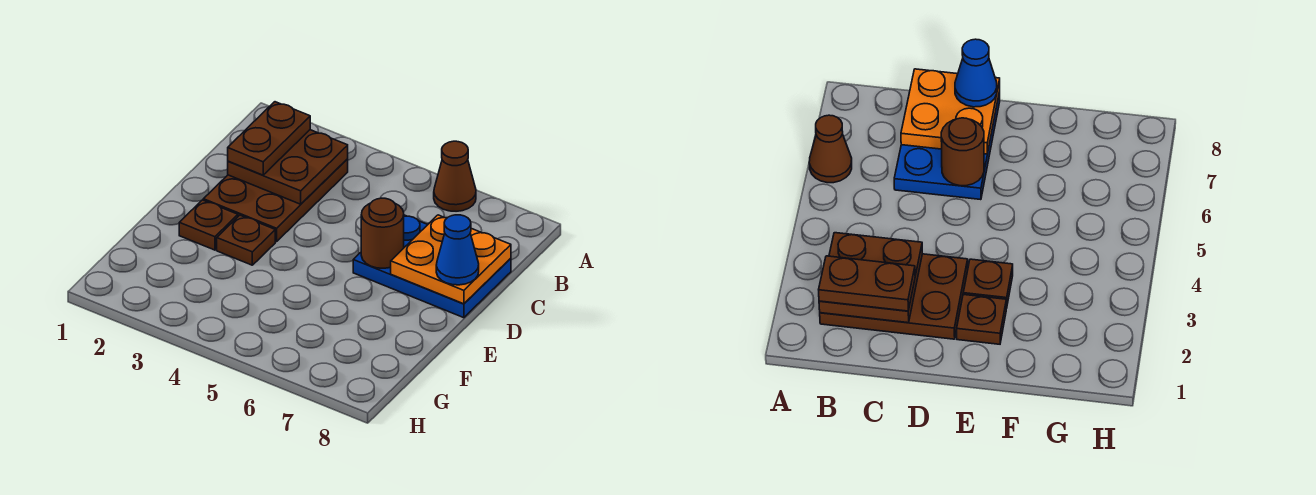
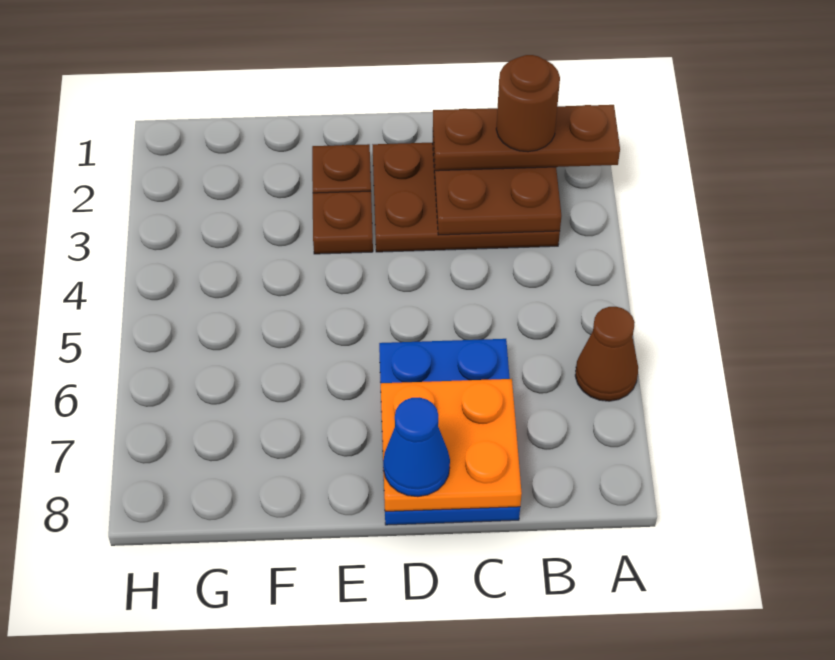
brown 1x2 plate [228,102,310,175] -> brown 1x3 plate [433,105,620,171]
brown 1x1 round brick [361,198,404,268] -> brown 1x1 round brick moved to [496,55,560,152]

